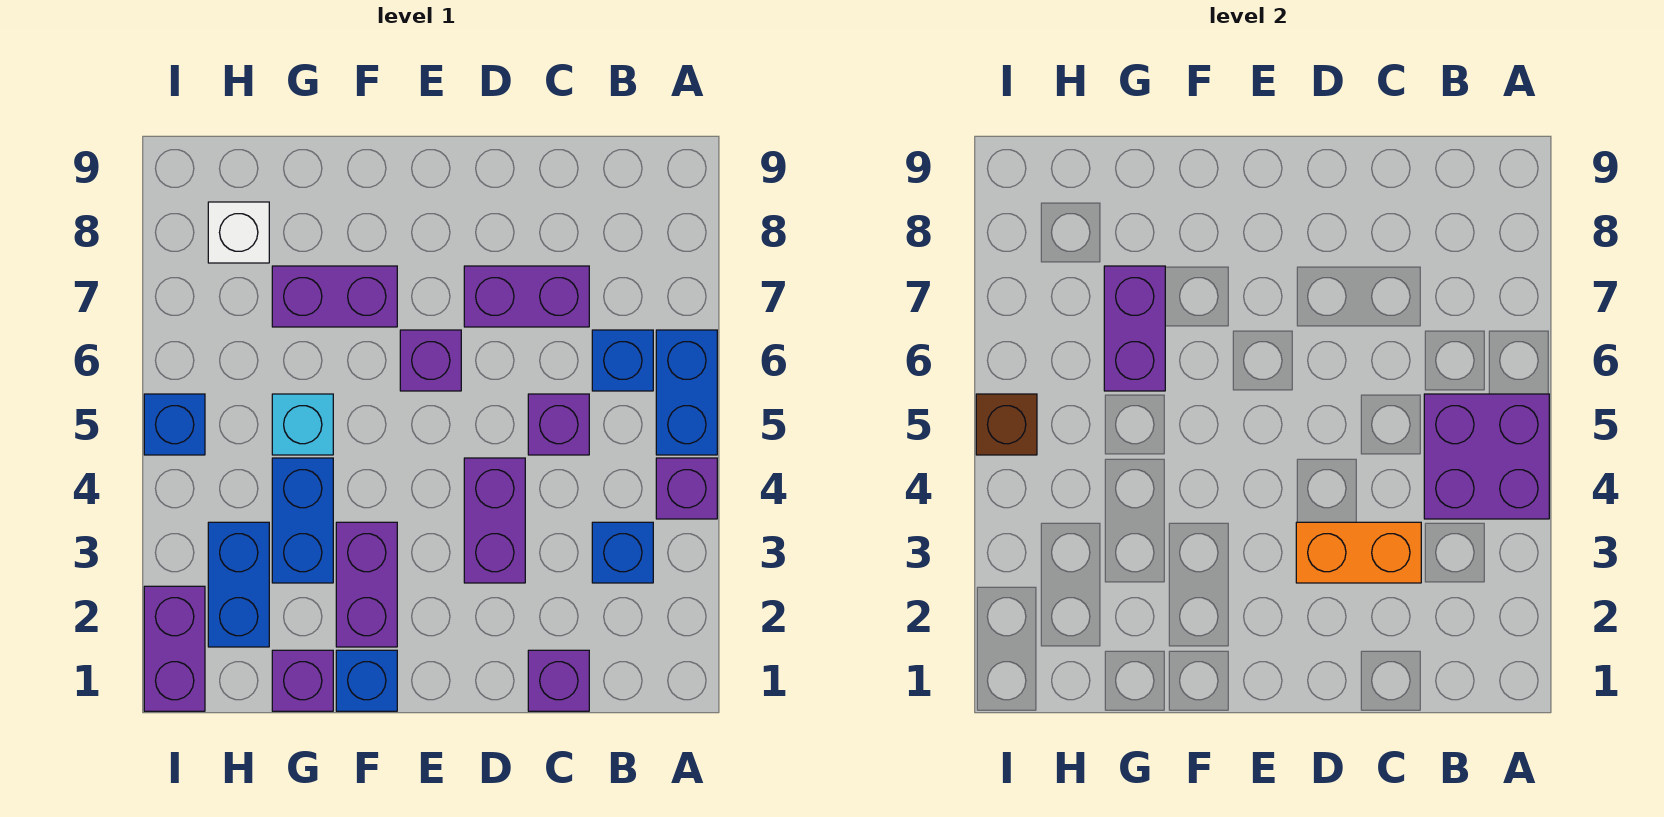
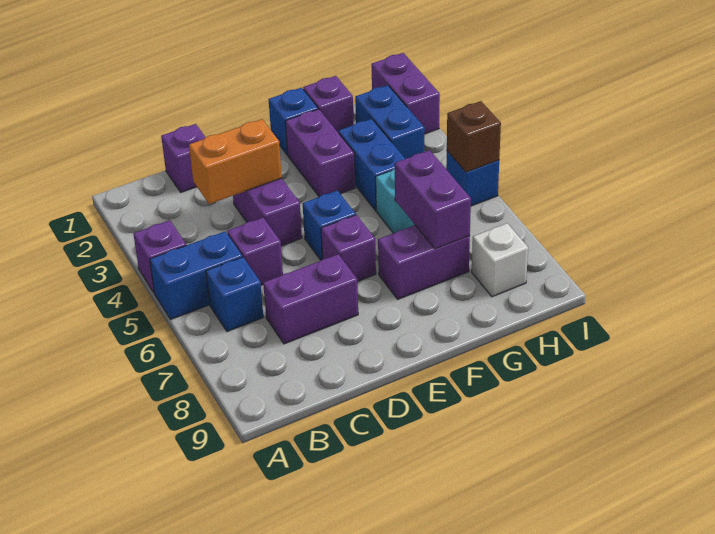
purple 2x2 brick [1424,394,1549,519] -> none
blue 1x2 brick [656,330,717,455] -> blue 1x2 brick turned to [150,232,242,319]
blue 1x1 brick [592,522,653,583] -> blue 1x1 brick moved to [303,190,356,260]

